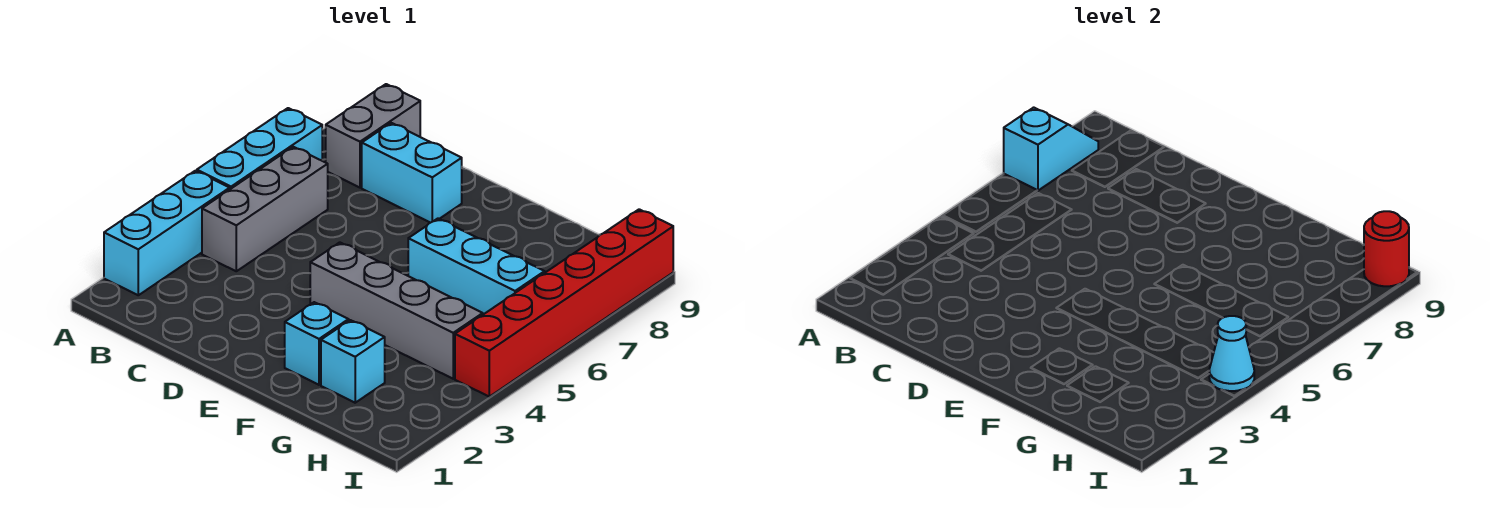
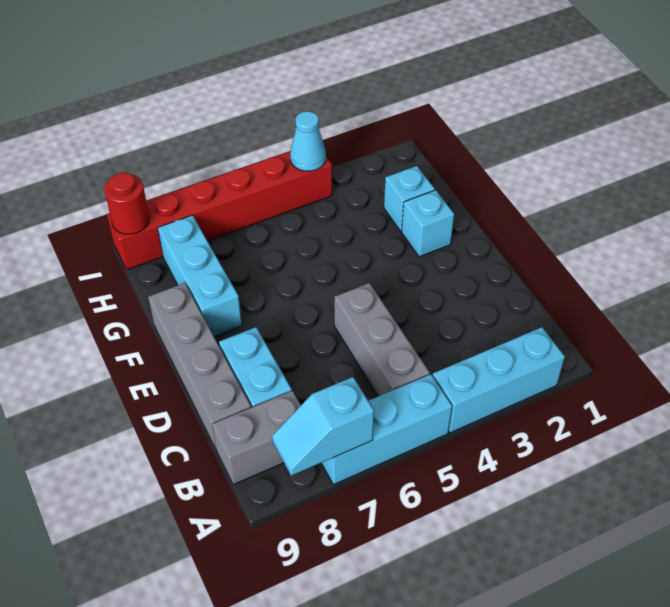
grey 1x3 brick [202,147,328,271] -> grey 1x3 brick turned to [334,283,430,396]
grey 1x4 brick [310,242,483,379] -> grey 1x4 brick moved to [148,283,251,449]
cyan 1x3 brick [408,219,545,314] -> cyan 1x3 brick moved to [158,215,242,336]

